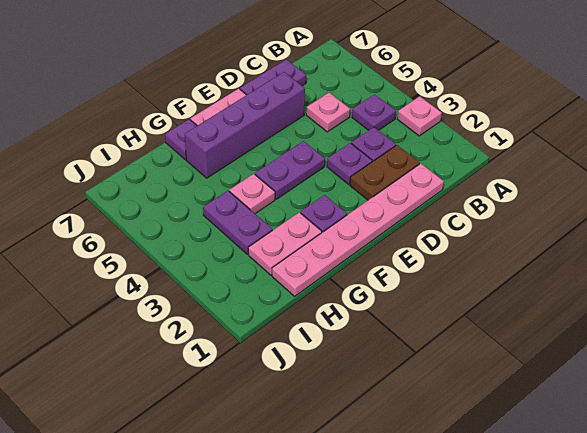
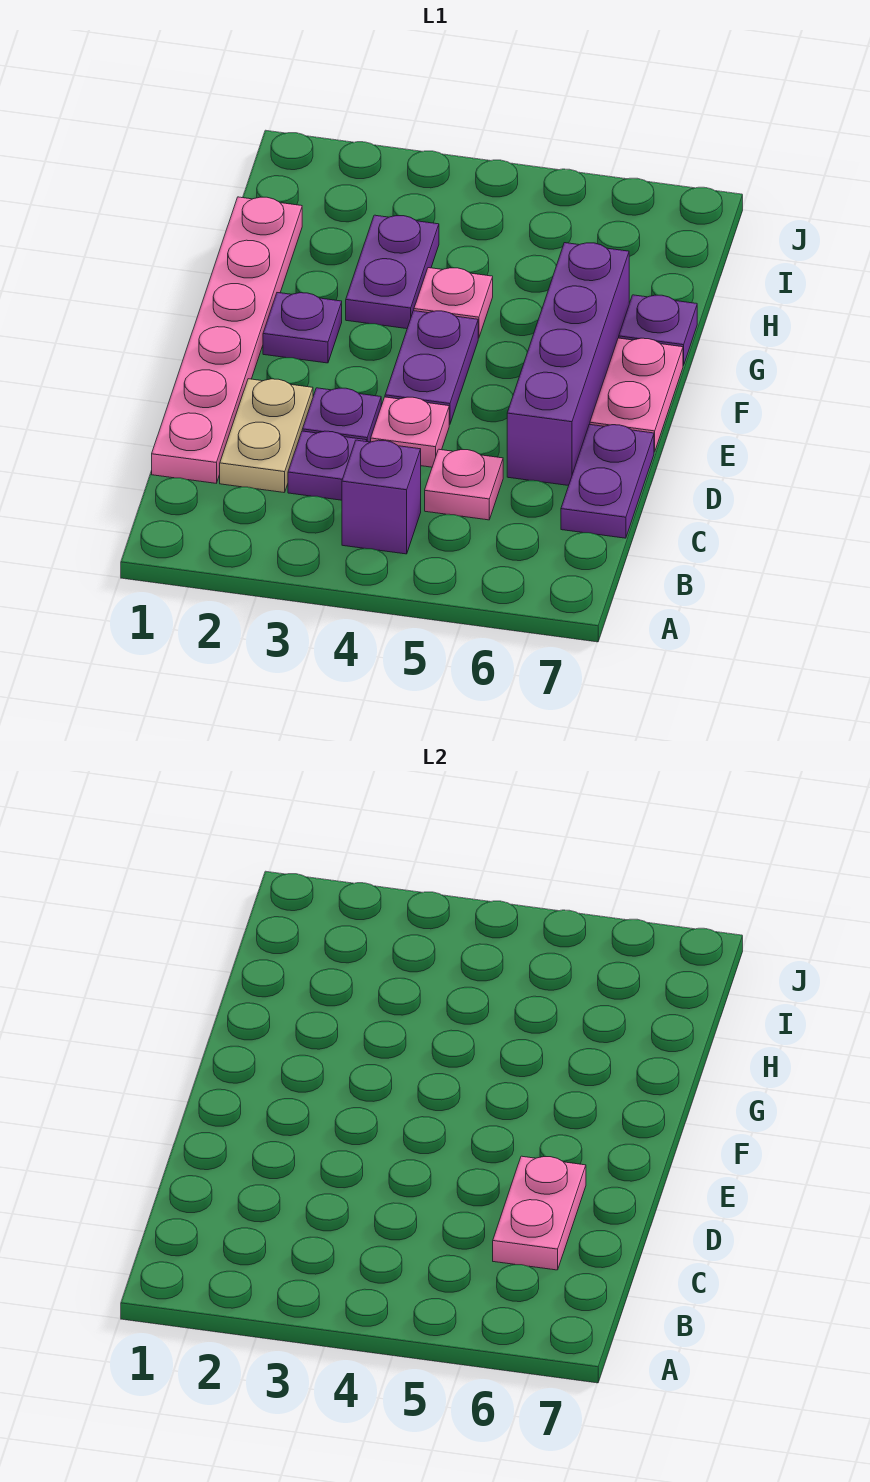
pink 1x1 plate [397,96,442,136] -> pink 1x1 plate moved to [371,397,449,467]
purple 1x1 plate [352,94,396,130] -> purple 1x1 brick [342,440,421,554]
brown 1x2 plate [350,145,420,200] -> tan 1x2 plate [220,379,313,493]
pink 1x2 plate [248,212,322,275] -> pink 1x2 plate moved to [493,1156,586,1270]
purple 1x2 plate [203,191,272,254] -> purple 1x2 plate turned to [346,215,439,329]

